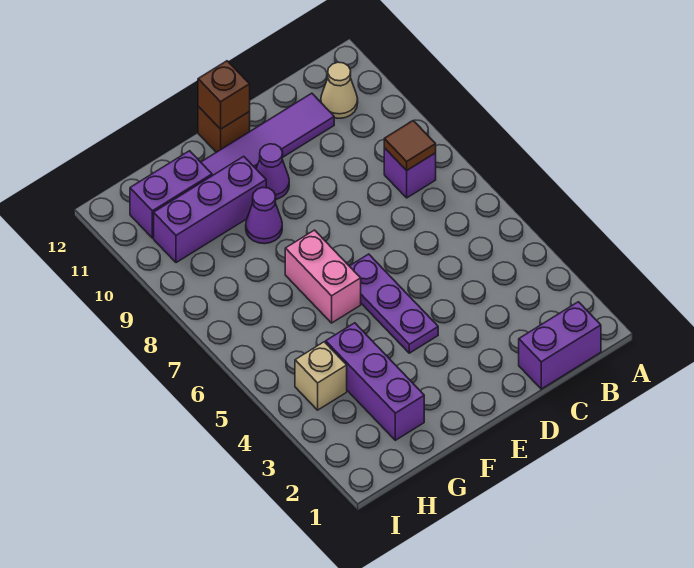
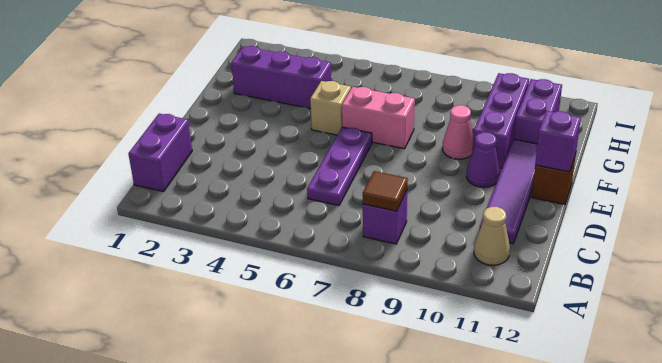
purple 1x3 plate [350,254,438,353] -> purple 1x3 plate turned to [307,127,372,205]
brown 1x1 brick [198,61,250,129] -> purple 1x1 brick [535,111,581,172]
purple 1x1 cone [246,187,282,244] -> pink 1x1 cone [442,105,473,159]
tan 1x1 brick [295,342,347,410] -> tan 1x1 brick moved to [310,81,351,135]

